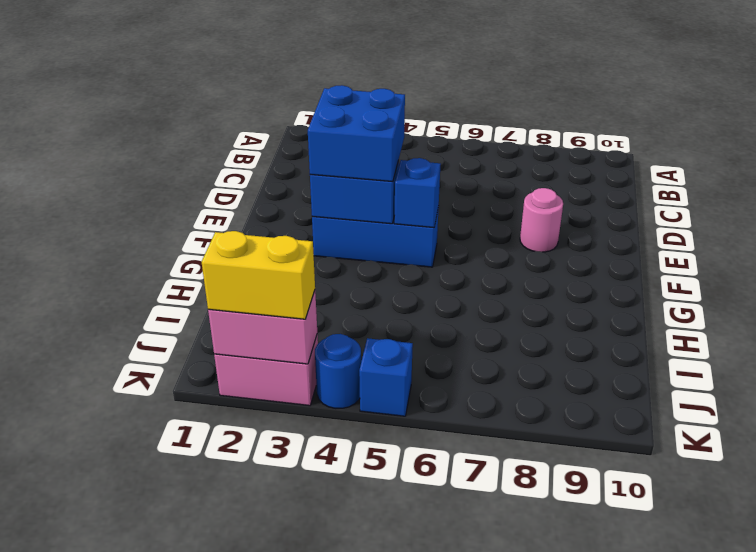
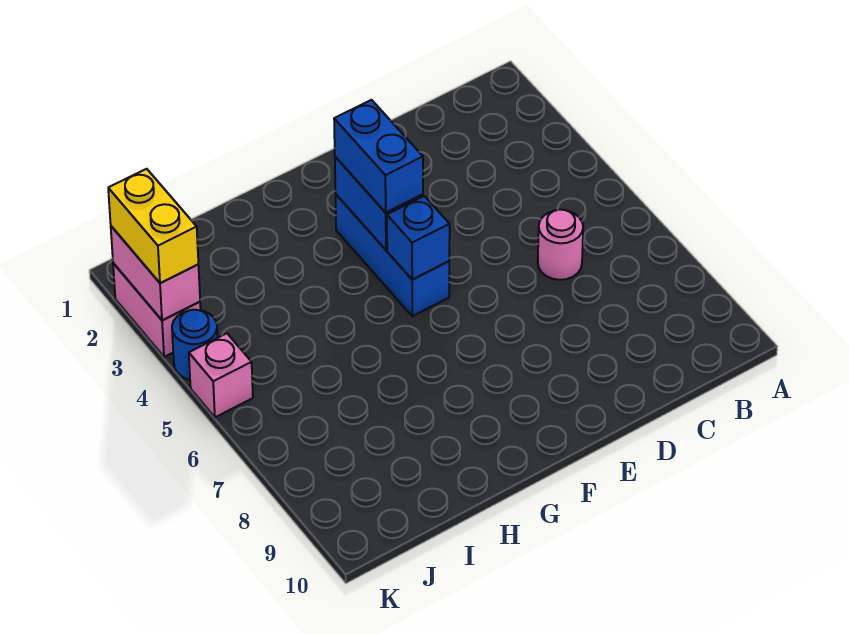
blue 2x2 brick [308,85,405,182] -> blue 1x2 brick [334,100,423,213]
pink 1x1 round brick [520,188,563,252] -> pink 1x1 round brick moved to [538,210,583,280]
blue 1x1 brick [359,338,413,416] -> pink 1x1 brick [189,333,253,417]

